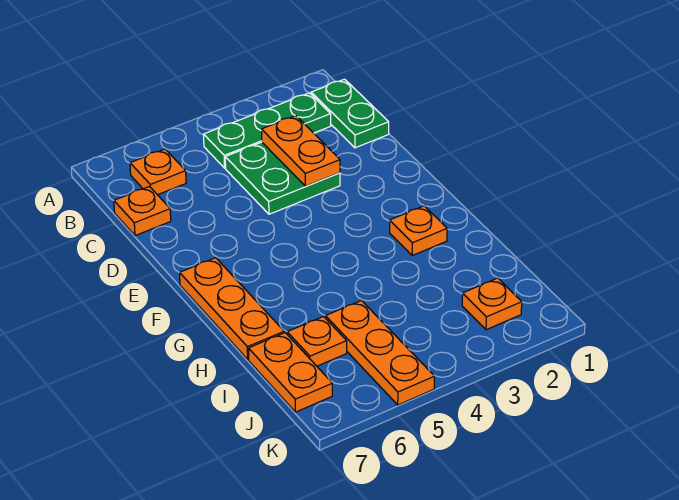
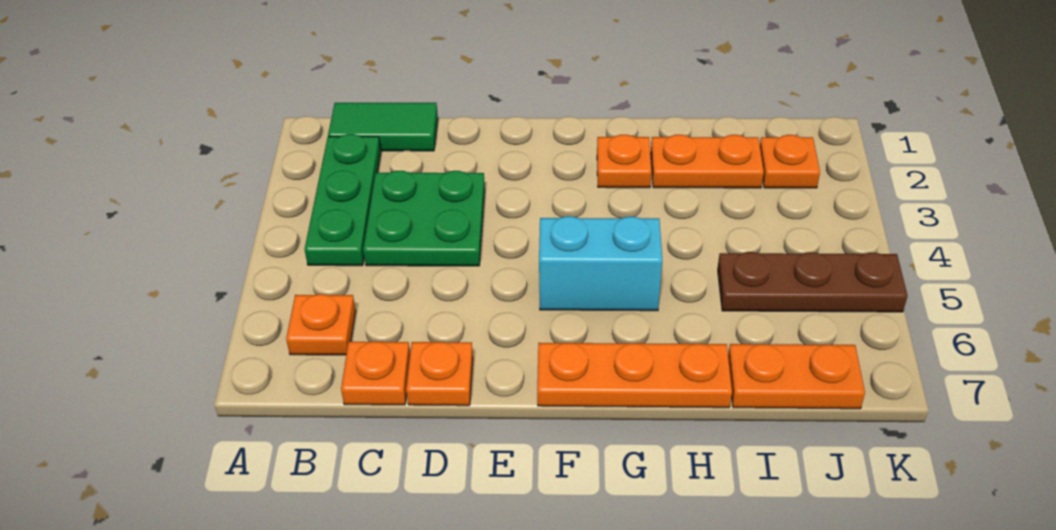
green 1x2 plate [311,79,389,148] -> green 1x2 tile [328,103,438,151]
orange 1x2 plate [261,116,340,186] -> orange 1x2 plate moved to [651,135,764,188]
none -> cyan 1x2 brick [539,216,662,311]
orange 1x3 plate [325,301,435,405] -> brown 1x3 plate [718,252,908,312]
orange 1x1 plate [287,317,347,366] -> orange 1x1 plate moved to [406,342,473,406]

